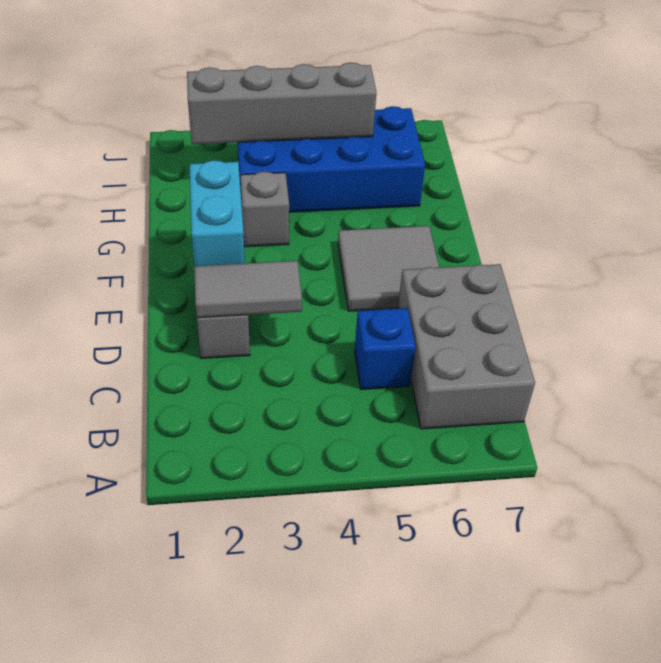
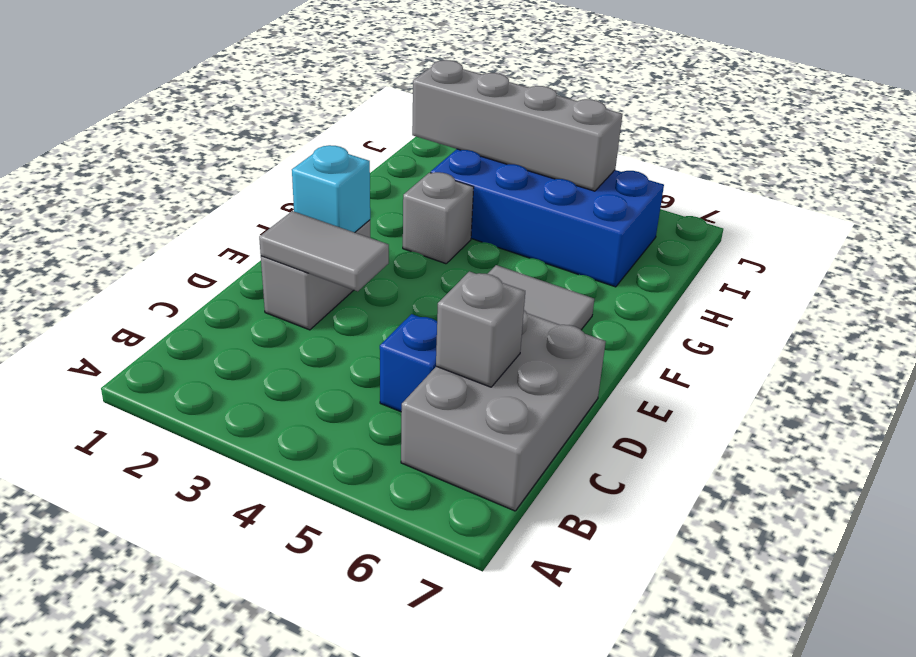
none -> grey 1x1 brick [436,271,525,387]
cyan 1x2 brick [189,160,245,266] -> cyan 1x1 brick [292,145,370,232]

